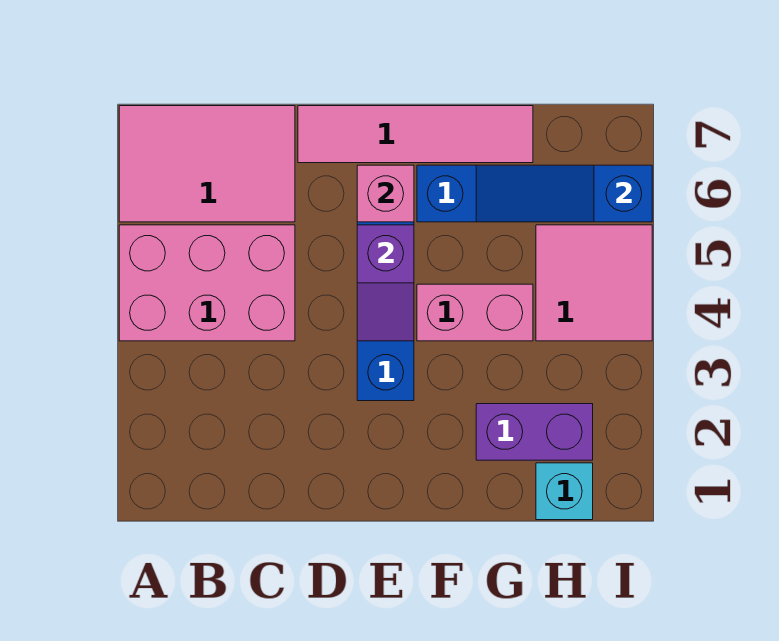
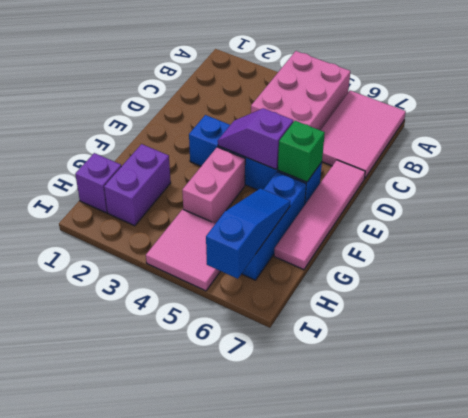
pink 1x1 brick [357,165,414,222] -> green 1x1 brick [278,121,325,182]
cyan 1x1 brick [536,463,593,520] -> purple 1x1 brick [75,153,121,213]

